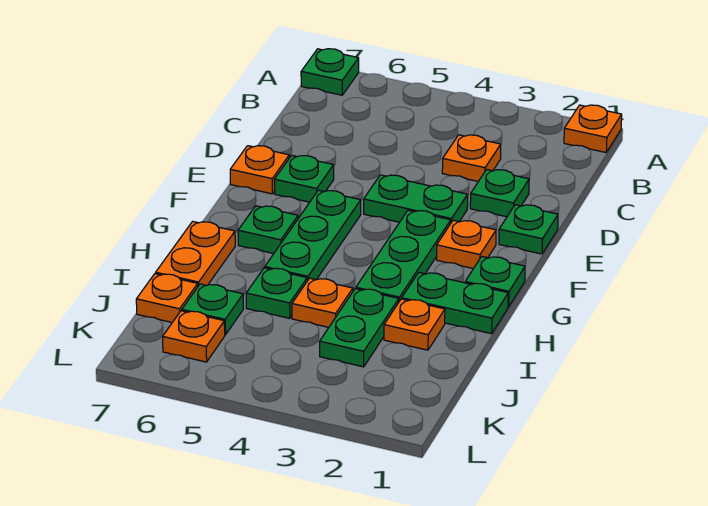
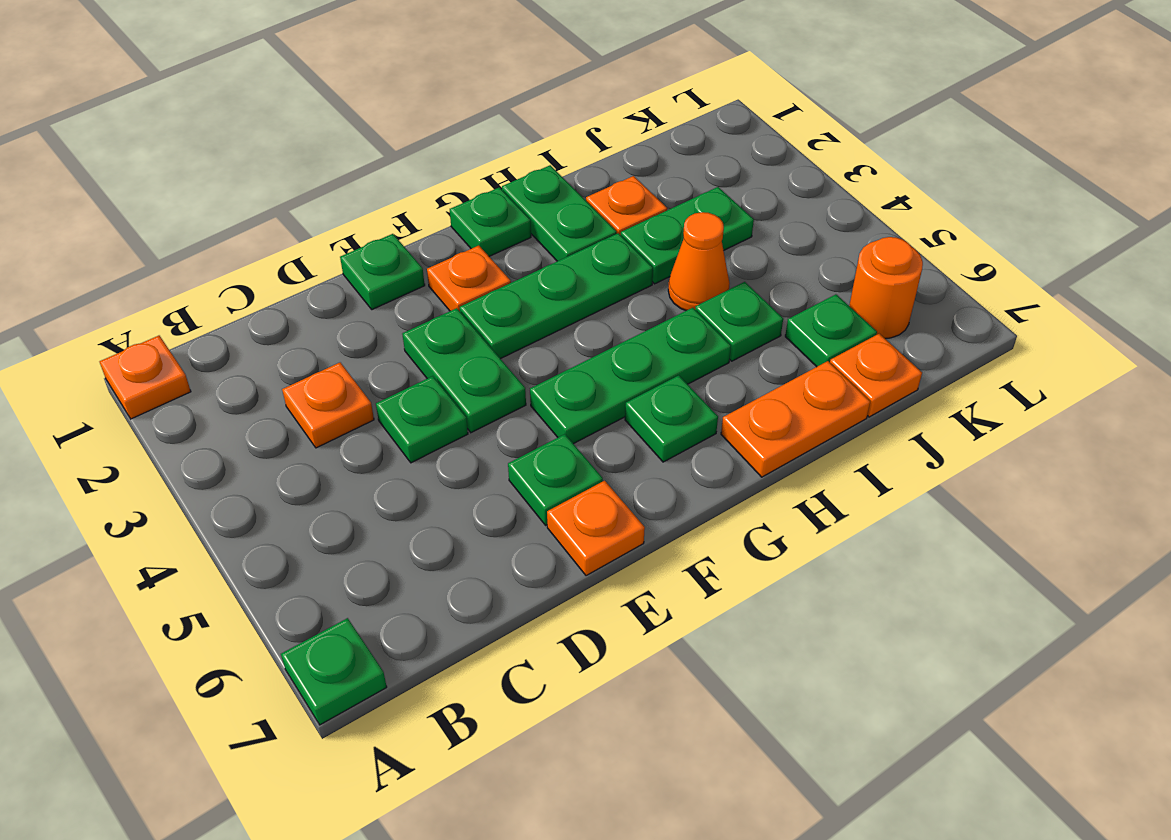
green 1x1 plate [470,170,529,217] -> green 1x1 plate moved to [376,376,468,463]
orange 1x1 plate [292,278,353,327] -> orange 1x1 cone [668,212,730,311]
orange 1x1 plate [163,311,225,362] -> orange 1x1 round brick [849,237,923,339]

